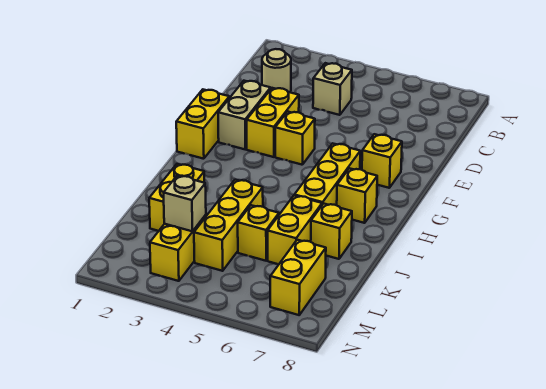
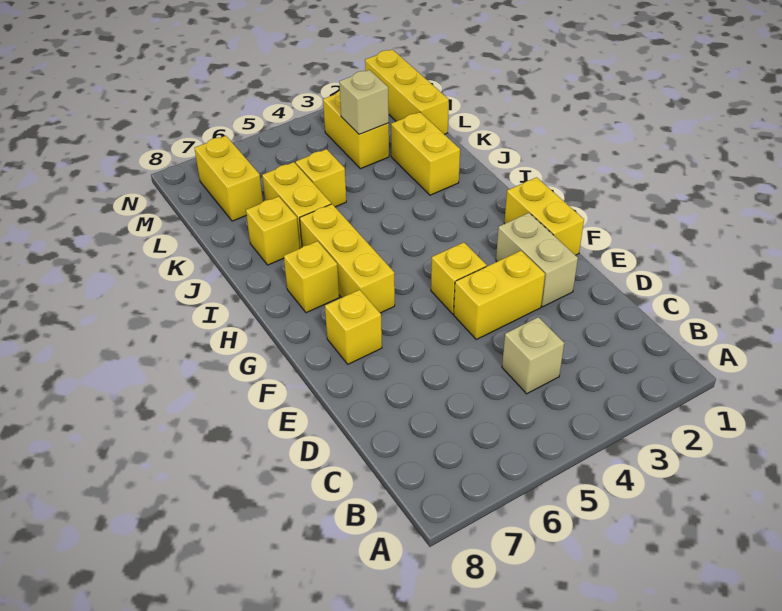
tan 1x1 round brick [262,49,291,92] -> none
yellow 1x2 brick [247,88,299,157] -> yellow 1x2 brick turned to [454,251,545,339]
yellow 1x3 brick [194,180,263,271] -> yellow 1x3 brick moved to [365,49,449,134]

